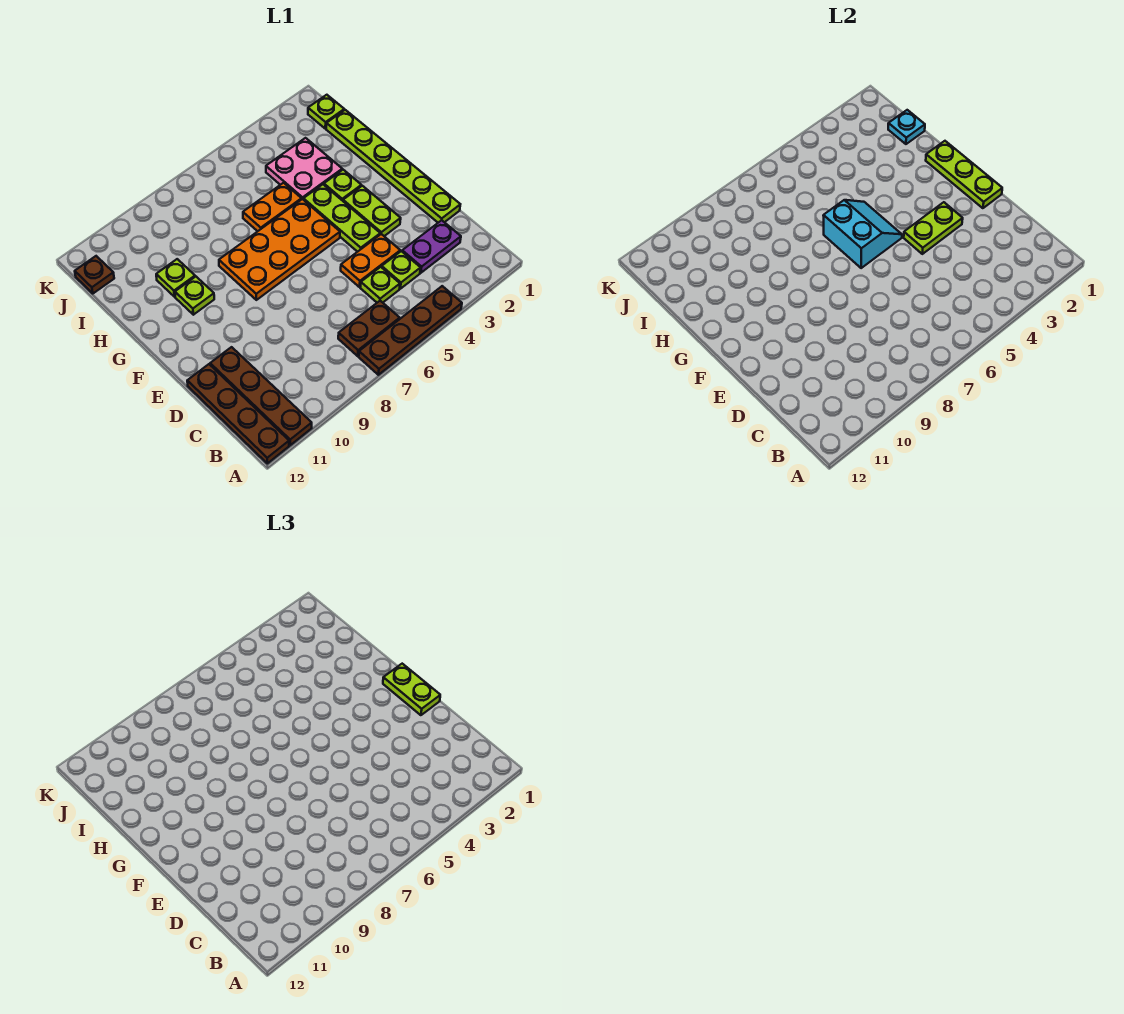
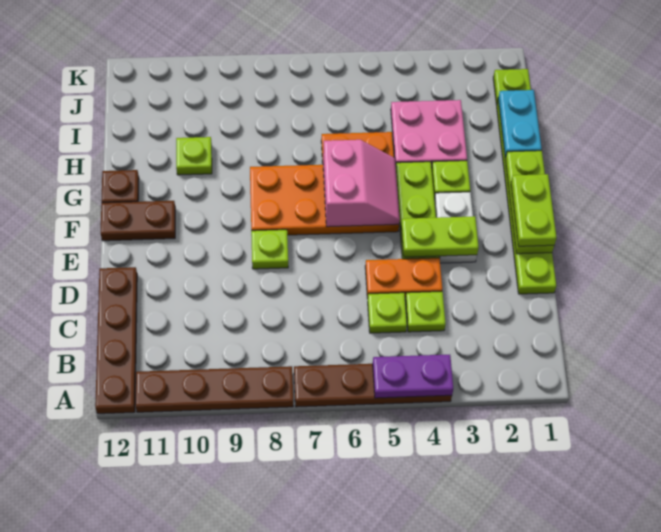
brown 1x4 plate [210,347,312,445] -> brown 1x4 plate turned to [136,366,293,412]
brown 1x2 plate [338,301,400,356] -> brown 1x2 plate moved to [101,201,175,241]
purple 1x2 plate [402,220,461,273] -> purple 1x2 plate moved to [373,355,453,398]
lime 1x2 plate [343,186,401,236] -> white 1x2 plate [434,192,477,263]
cyan 2x2 slope [823,200,902,268] -> pink 2x2 slope [323,140,400,227]
lime 1x1 plate [175,277,214,315] -> lime 1x1 plate moved to [251,230,288,269]
cyan 1x1 plate [888,110,925,144] -> cyan 1x2 plate [498,90,542,158]
brown 1x1 plate [75,256,114,293] -> brown 1x1 plate moved to [101,170,139,203]

